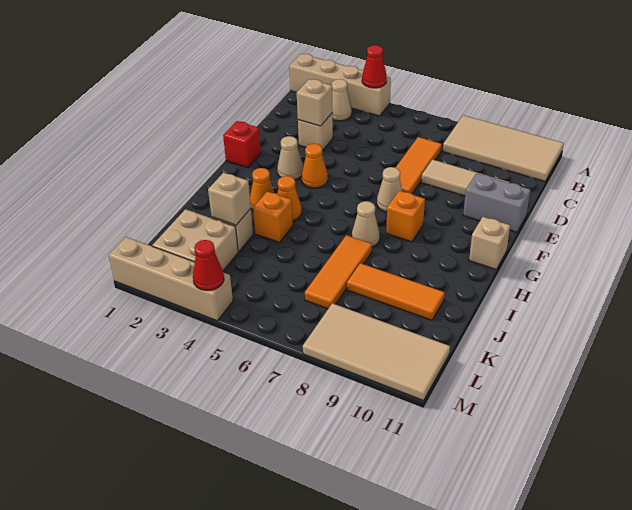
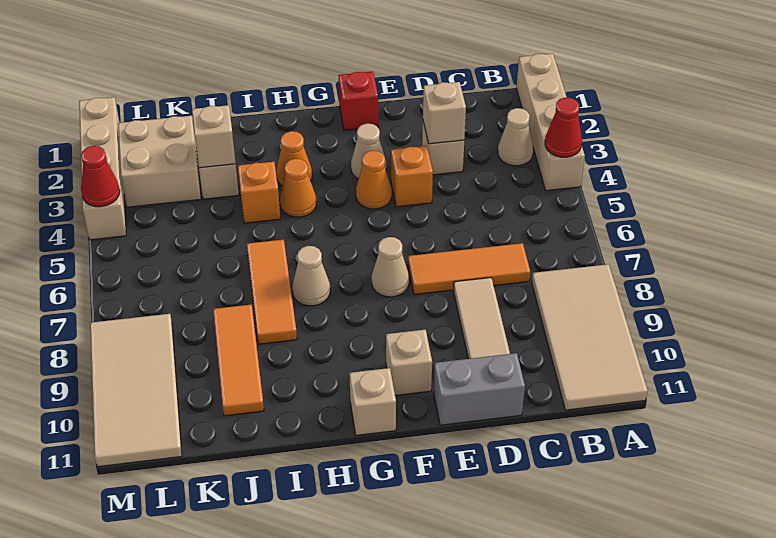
grey 1x2 brick [463,173,530,232] -> grey 1x2 brick turned to [434,353,525,425]
none -> tan 1x1 brick [386,330,432,395]
orange 1x1 brick [386,191,425,242] -> orange 1x1 brick moved to [391,146,433,207]
orange 1x3 tile [305,235,372,309] -> orange 1x3 tile turned to [247,240,297,344]

